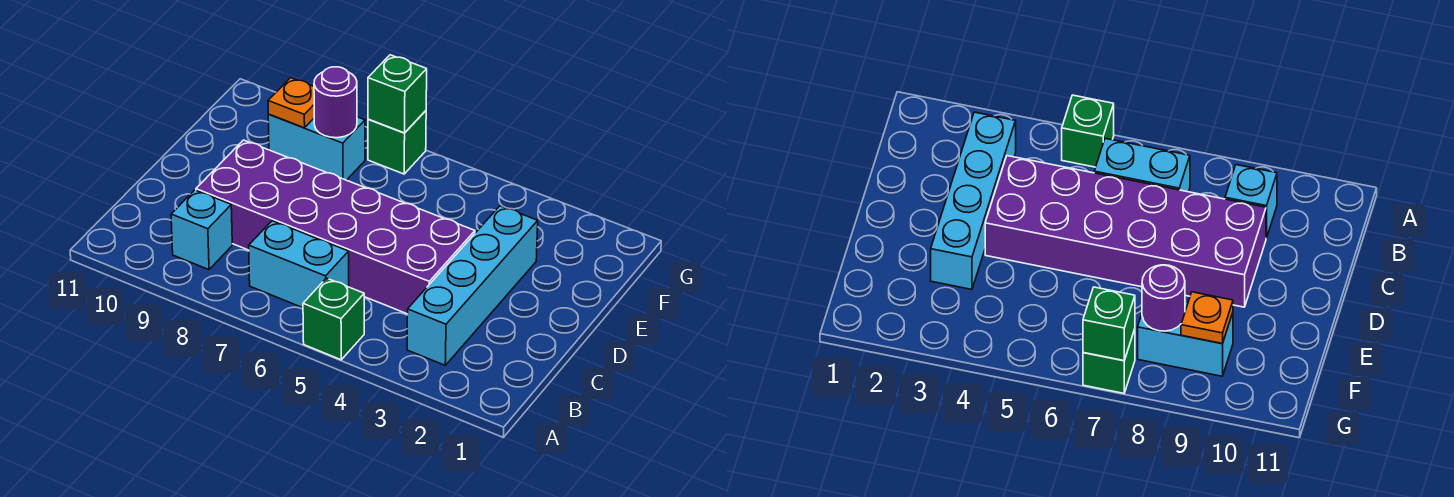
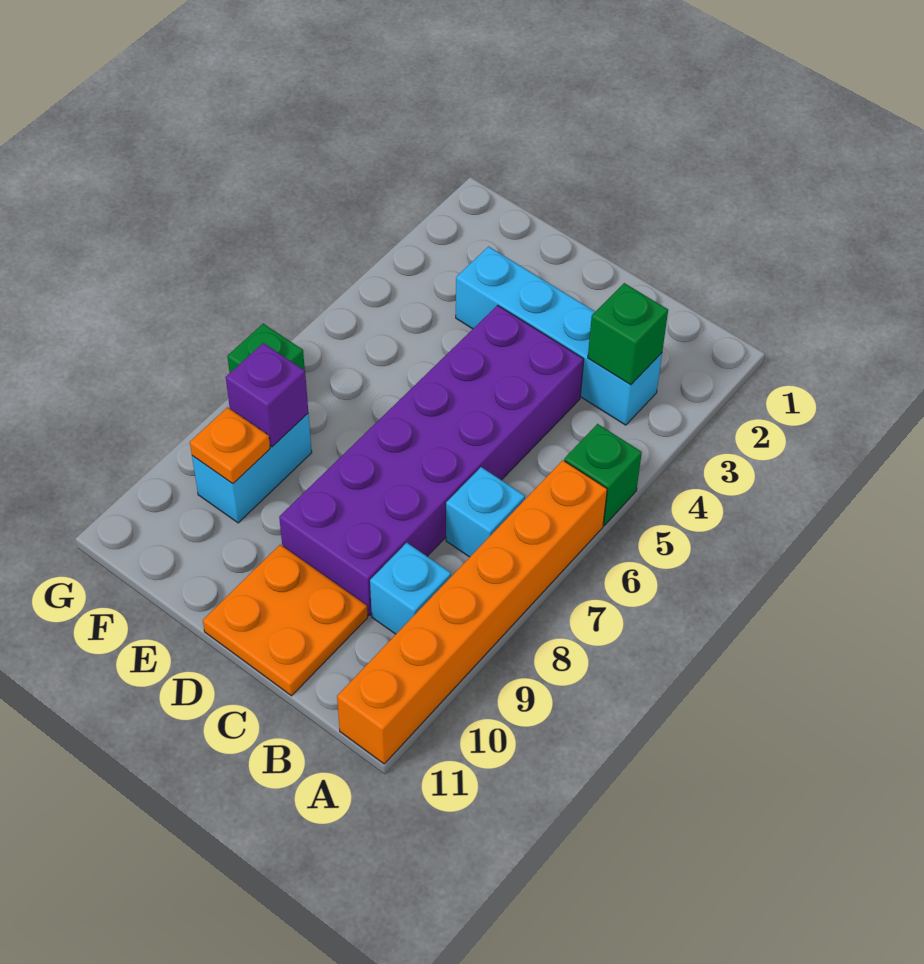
none -> orange 1x6 brick [337,460,607,764]
cyan 1x2 brick [249,221,349,308] -> cyan 1x1 brick [446,467,525,557]
none -> orange 2x2 plate [203,545,368,696]
purple 1x1 round brick [314,67,357,138] -> purple 1x1 brick [226,343,308,447]
green 1x1 brick [368,55,427,133] -> green 1x1 brick moved to [588,283,668,385]

